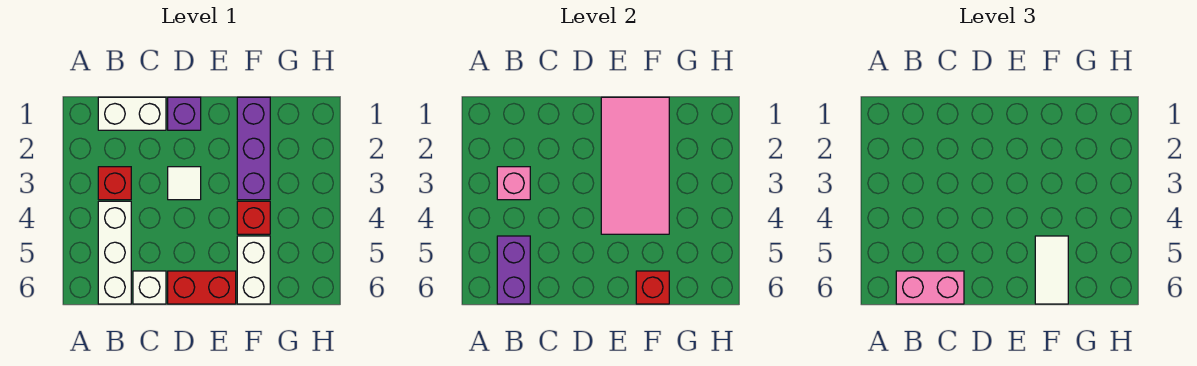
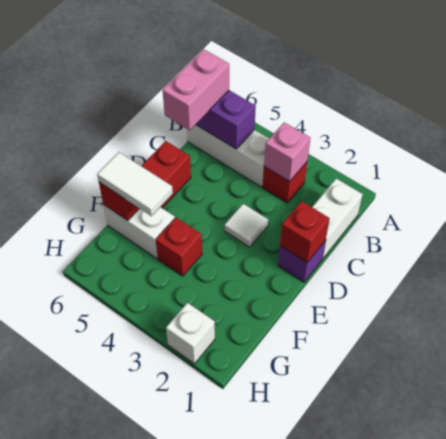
white 1x1 brick [133,271,166,304] -> white 1x1 brick moved to [166,303,215,364]
none -> red 1x1 brick [280,201,330,262]
pink 2x4 tile [601,97,669,234] -> none
purple 1x3 brick [237,97,270,200] -> none

